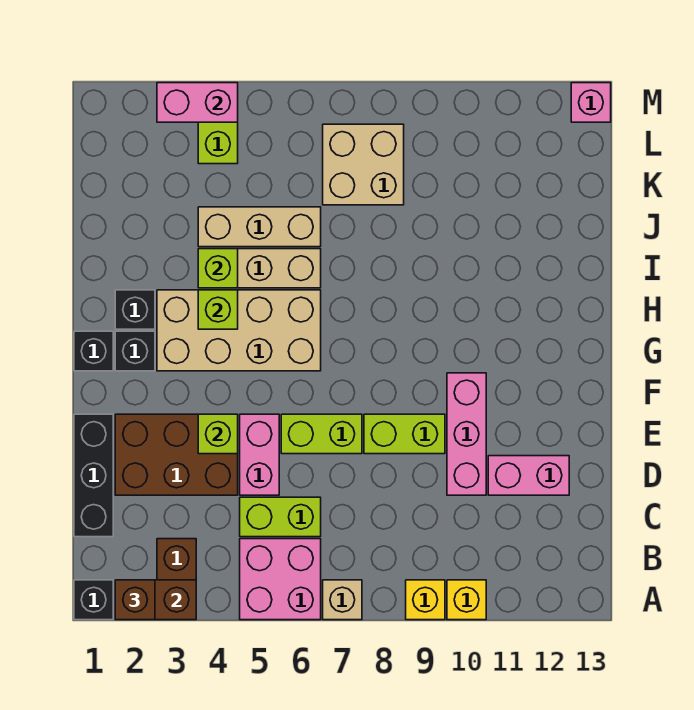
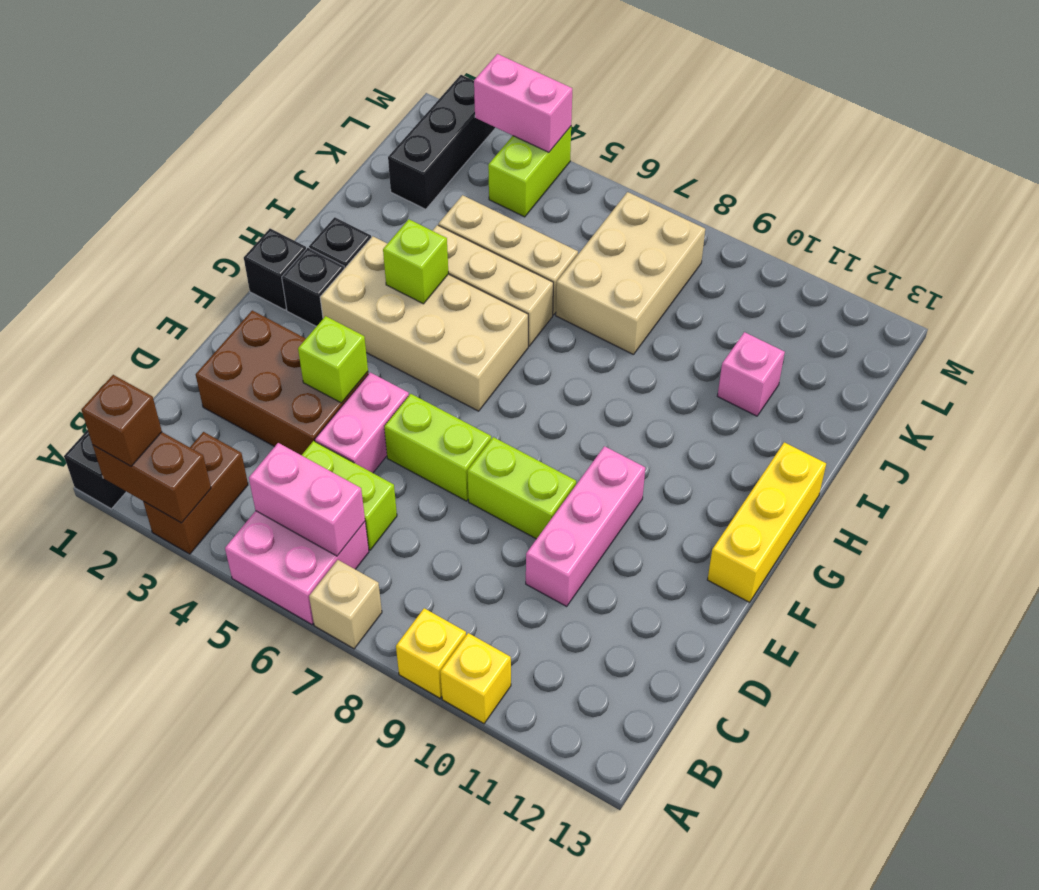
black 1x3 brick [74,414,113,537] -> black 1x3 brick moved to [388,75,496,209]
pink 1x2 brick [488,456,569,495] -> pink 1x2 brick moved to [249,443,365,556]
none -> yellow 1x3 brick [708,442,826,602]
lime 1x1 brick [198,249,238,288] -> none
tan 2x2 brick [323,124,404,205] -> tan 2x3 brick [556,192,705,355]
pink 1x1 brick [571,83,611,122] -> pink 1x1 brick moved to [718,332,785,416]

